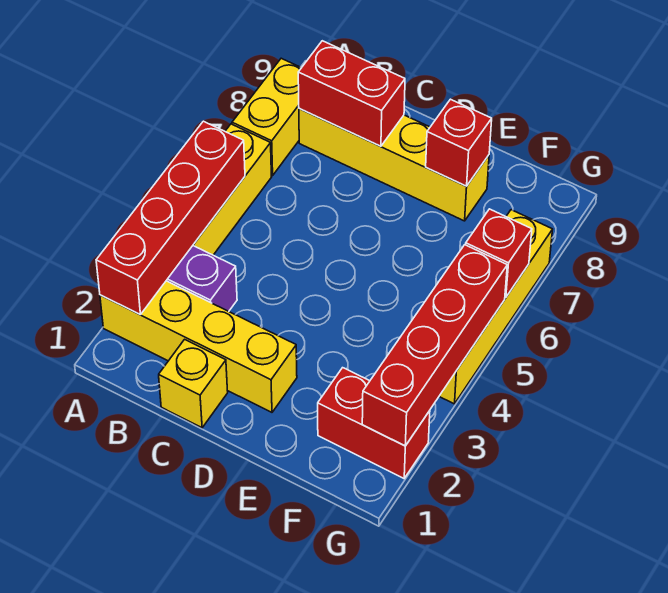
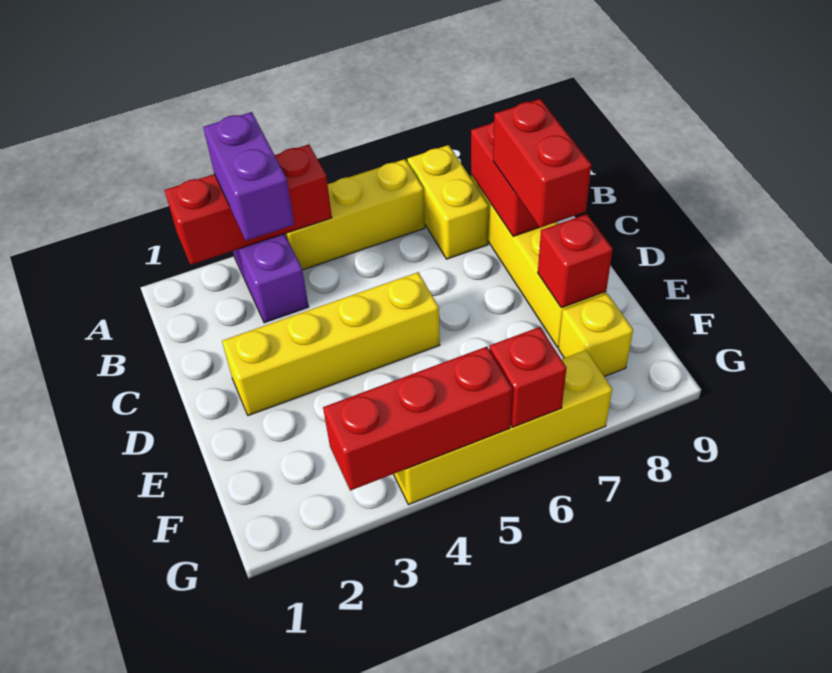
yellow 1x4 brick [100,281,297,412] -> yellow 1x4 brick turned to [222,272,440,416]
red 1x4 brick [96,121,245,314] -> red 1x3 brick [165,144,332,265]
none -> purple 1x2 brick [203,112,294,241]
yellow 1x2 brick [232,58,301,175] -> yellow 1x2 brick turned to [407,145,489,259]
yellow 1x1 brick [159,339,228,428] -> yellow 1x1 brick moved to [558,294,633,377]
red 1x2 brick [318,368,430,478] -> red 1x2 brick moved to [493,99,591,228]
red 1x4 brick [362,245,507,446] -> red 1x3 brick [323,347,512,491]

